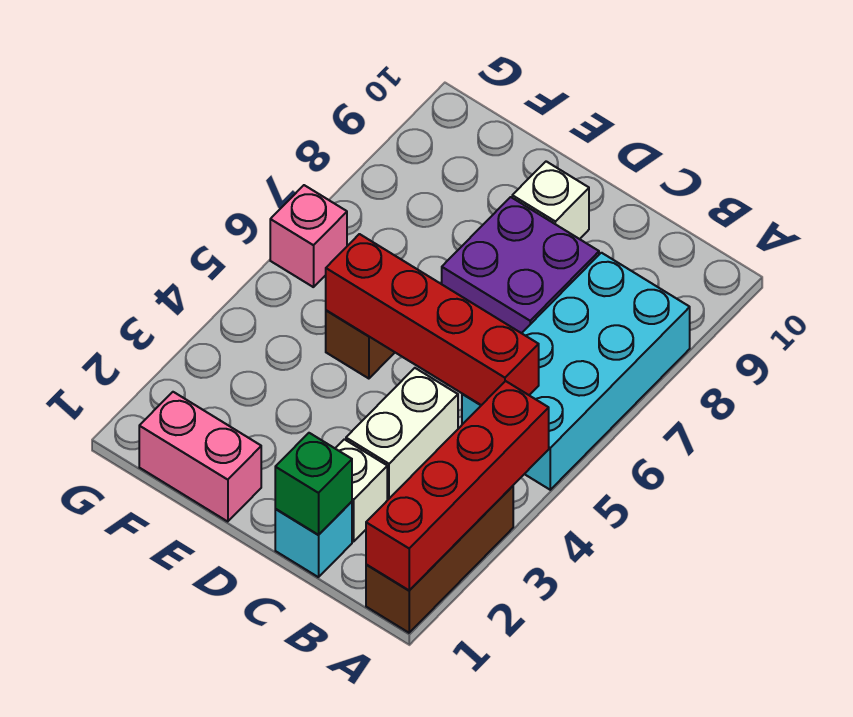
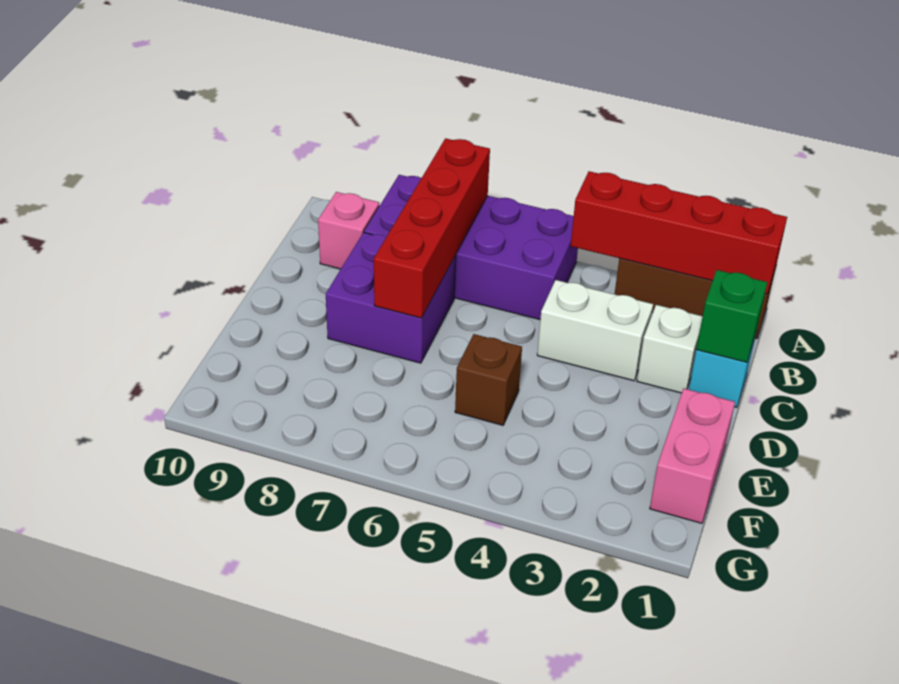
cyan 2x4 brick [462,253,690,490] -> purple 2x4 brick [364,175,578,320]
red 1x4 brick [326,234,539,405] -> red 1x4 brick moved to [374,138,490,318]
white 1x1 brick [512,161,589,239] -> none
pink 1x1 brick [270,185,347,287] -> pink 1x1 brick moved to [318,192,379,269]

